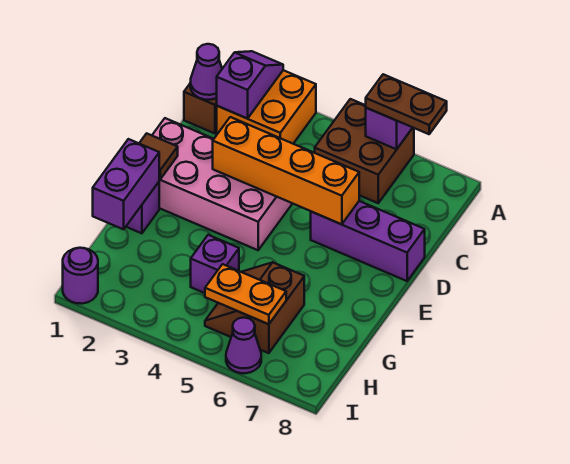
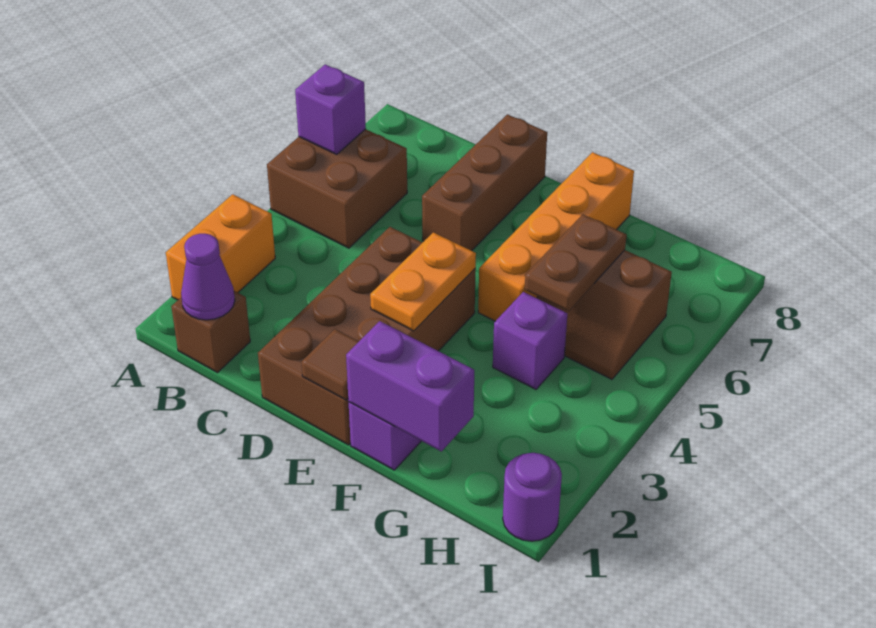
orange 2x2 brick [217,70,316,144] -> orange 1x2 brick [166,194,275,300]
purple 1x2 slope [217,51,283,118] -> none
brown 1x2 plate [366,74,447,134] -> brown 1x2 plate moved to [525,214,627,311]
pink 2x4 brick [152,118,292,250] -> brown 2x4 brick [258,227,476,445]
orange 1x4 brick [213,117,359,224] -> orange 1x4 brick moved to [478,152,634,321]
purple 1x3 brick [311,201,425,281] -> brown 1x3 brick [422,114,547,251]
orange 1x2 plate [205,264,286,324] -> orange 1x2 plate moved to [370,232,476,331]
purple 1x1 cone [226,317,261,373] -> none

